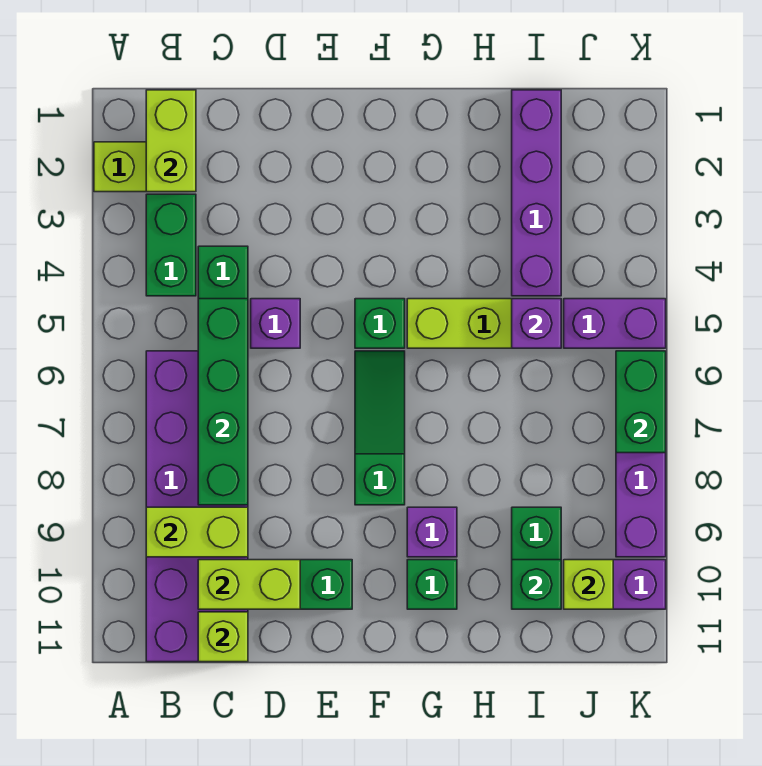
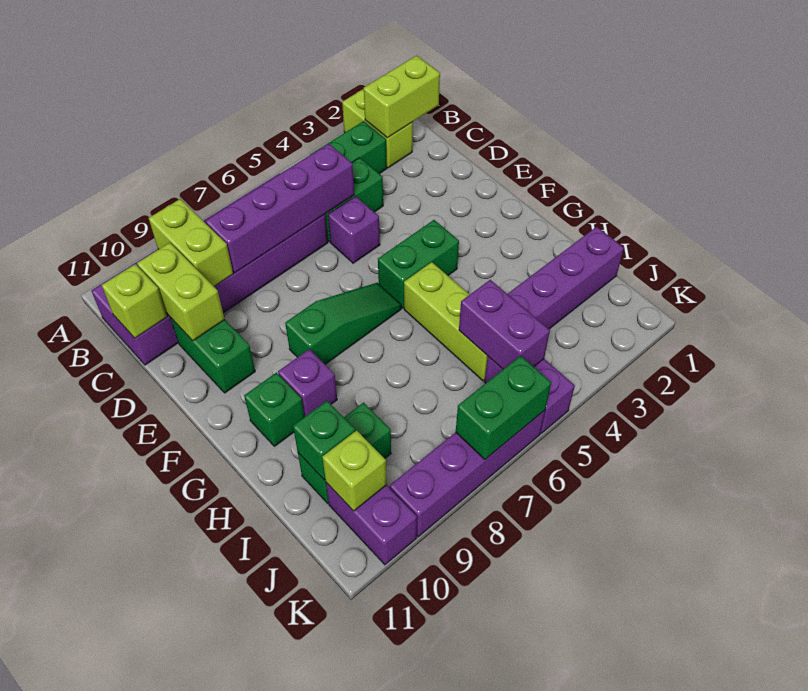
green 1x4 brick [198,299,248,505] -> purple 1x4 brick [205,144,354,273]
green 1x1 brick [355,299,405,348] -> green 1x2 brick [378,220,459,308]
purple 1x1 brick [512,299,561,348] -> purple 1x2 brick [459,280,550,369]

